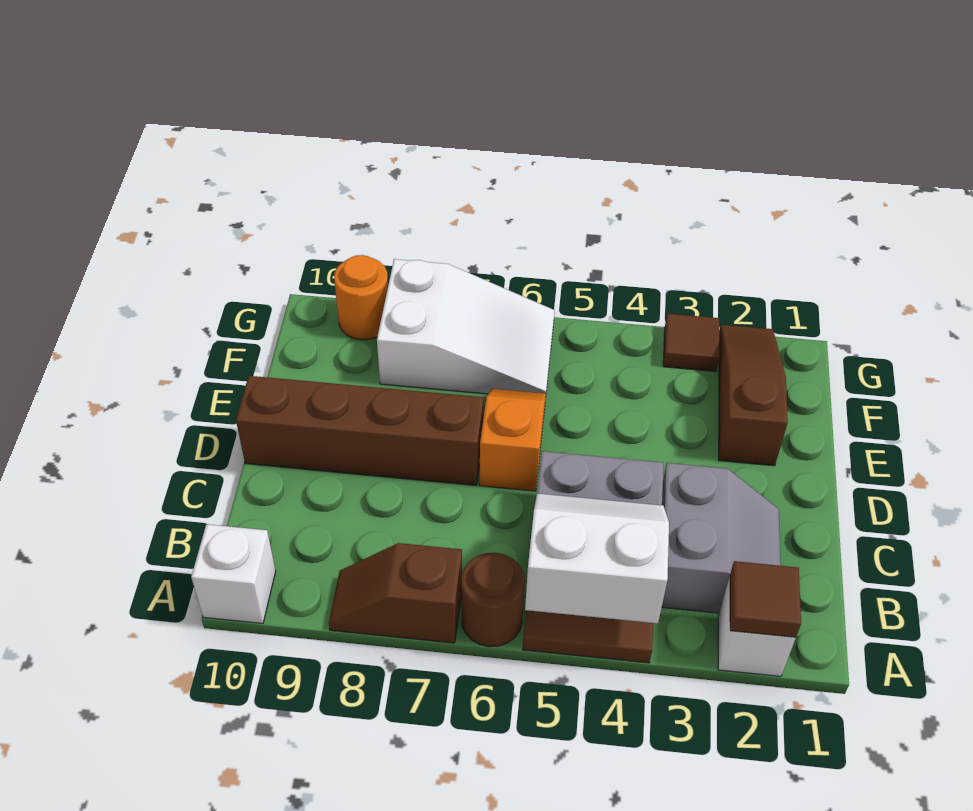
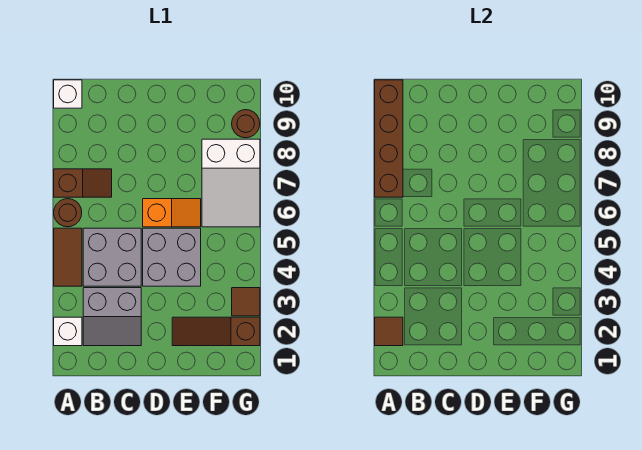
white 2x2 slope [525,493,669,623] -> none
brown 1x2 slope [329,543,462,643] -> brown 1x2 slope turned to [54,169,112,197]
none -> grey 2x2 brick [143,228,201,286]
brown 1x4 brick [236,376,483,485] -> brown 1x4 brick moved to [375,80,403,197]
brown 1x3 slope [719,325,788,466] -> brown 1x3 slope turned to [172,317,260,346]
orange 1x1 round brick [334,255,388,340] -> brown 1x1 round brick [232,110,260,138]

